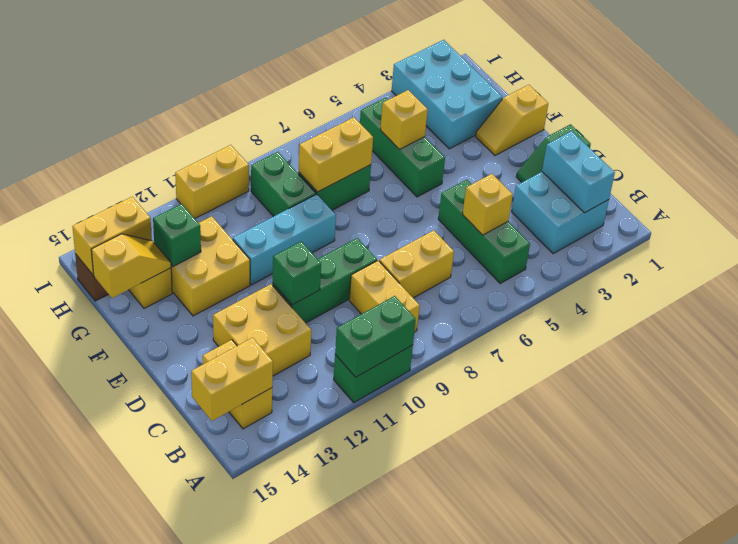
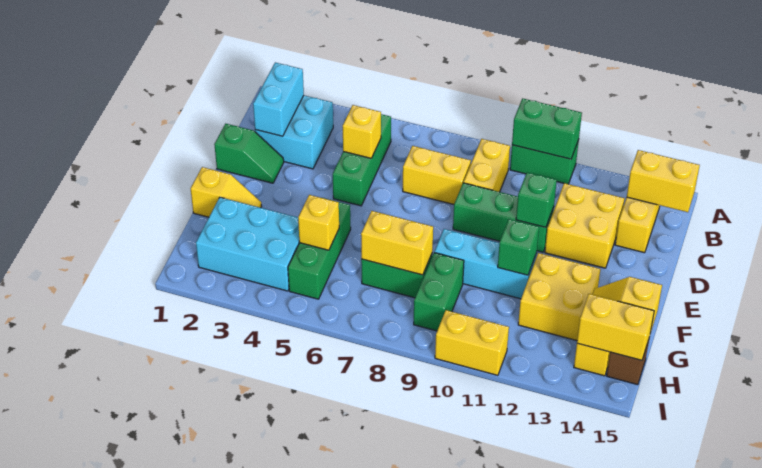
cyan 2x3 brick [392,40,502,149] -> cyan 2x3 brick turned to [196,197,299,291]
green 1x1 brick [153,204,201,267] -> green 1x1 brick moved to [498,219,539,275]

